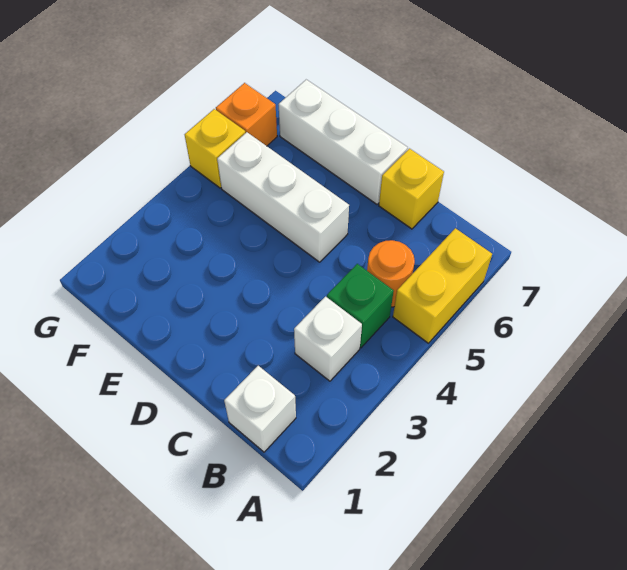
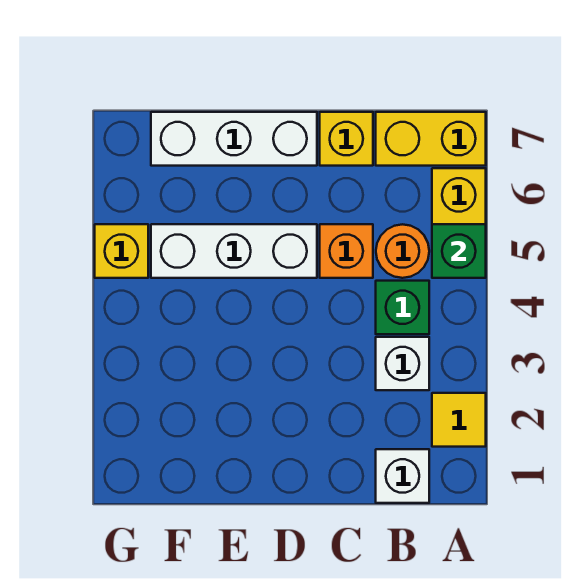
none -> yellow 1x1 tile [432,393,486,447]
none -> green 1x1 brick [432,224,486,278]
none -> yellow 1x2 brick [376,112,486,166]
orange 1x1 brick [216,83,277,146] -> orange 1x1 brick moved to [320,224,373,278]

